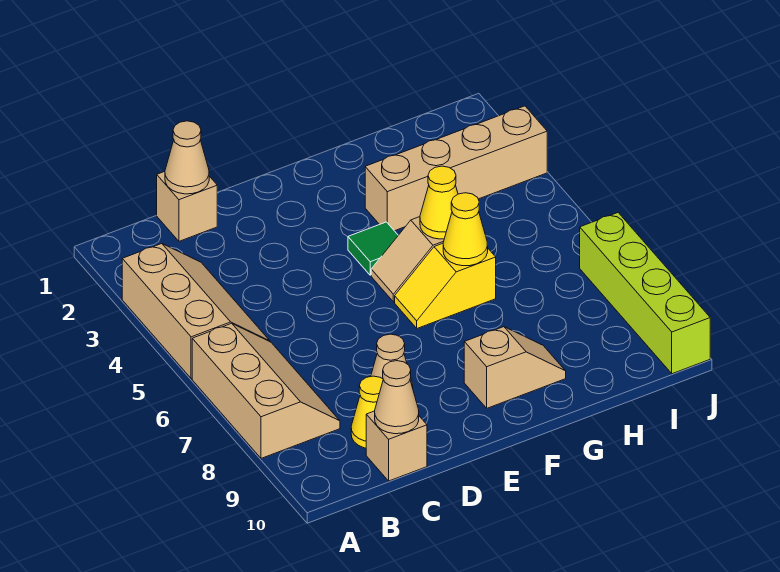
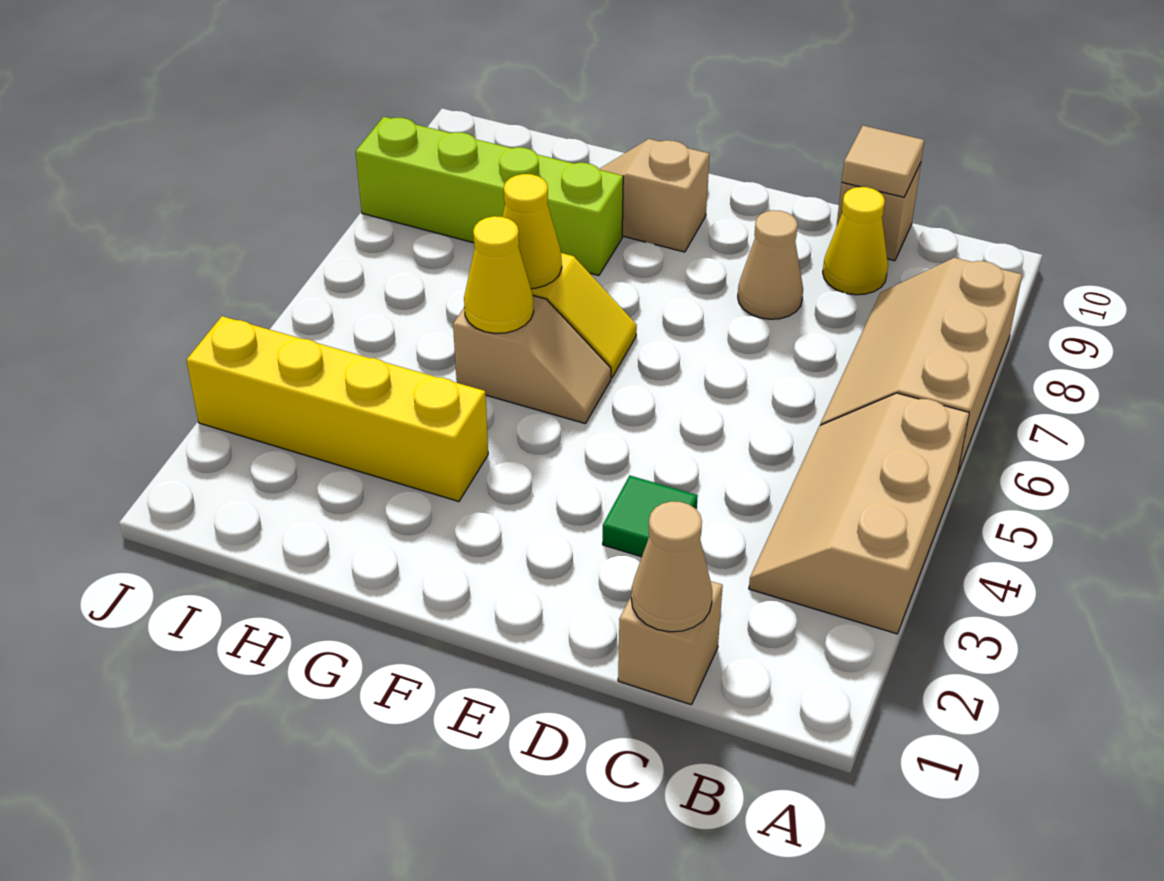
tan 1x1 cone [375,361,419,434] -> tan 1x1 tile [842,126,924,197]
green 1x1 tile [348,222,398,275] -> green 1x1 tile moved to [603,476,698,557]
tan 1x4 brick [365,106,547,231] -> yellow 1x4 brick [186,316,488,502]
lime 1x4 brick [580,213,710,374] -> lime 1x4 brick turned to [356,117,623,276]

